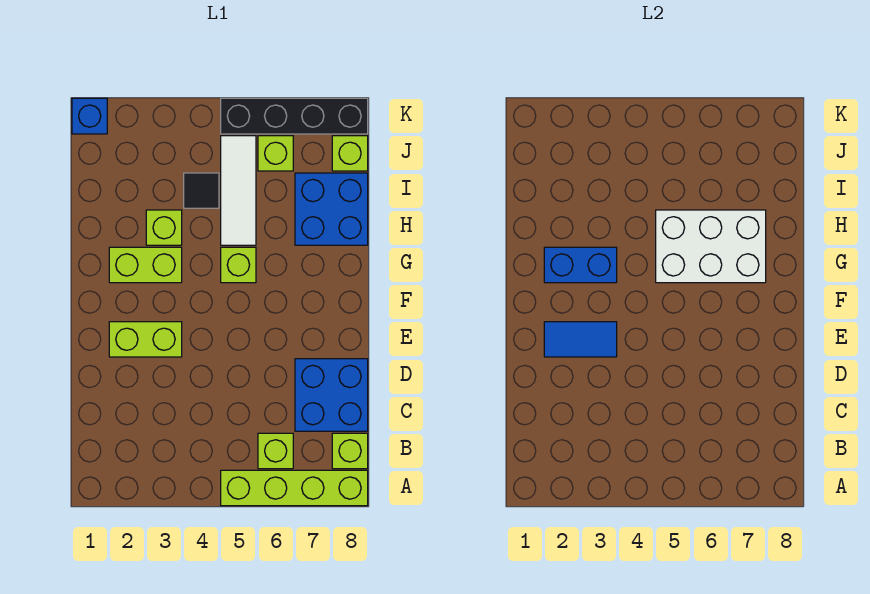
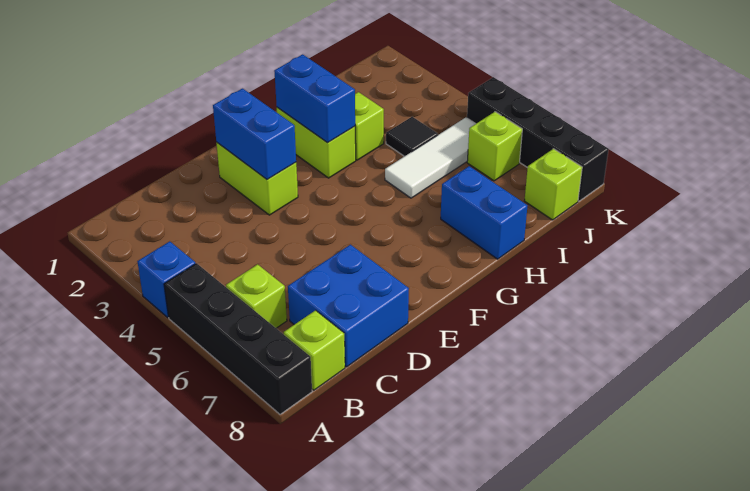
lime 1x4 brick [221,470,368,506] -> black 1x4 brick [164,263,312,414]
blue 1x2 tile [544,322,617,357] -> blue 1x2 brick [213,89,296,180]
lime 1x1 brick [221,247,256,283] -> none
white 2x3 brick [656,210,766,283] -> none
blue 2x2 brick [295,173,368,245] -> blue 1x2 brick [441,166,527,259]
blue 1x1 brick [72,98,107,134] -> blue 1x1 brick moved to [137,241,195,317]

